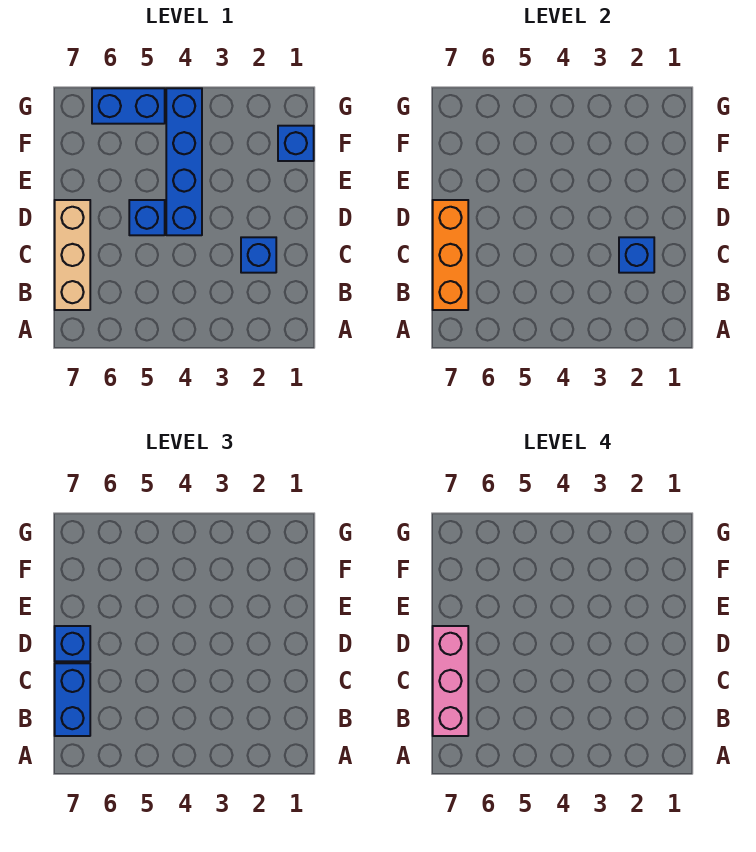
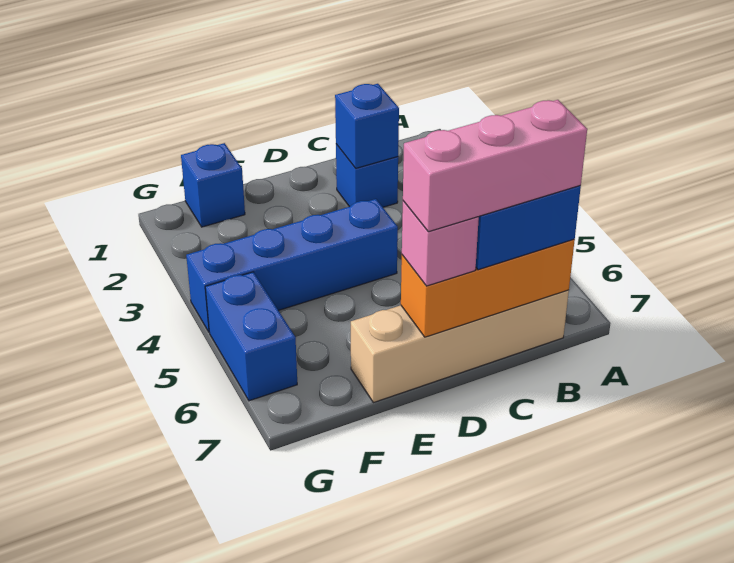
tan 1x3 brick [55,200,90,310] -> tan 1x4 brick [351,290,569,403]
blue 1x1 brick [129,200,165,235] -> none
blue 1x1 brick [55,626,90,661] -> pink 1x1 brick [402,201,479,286]

